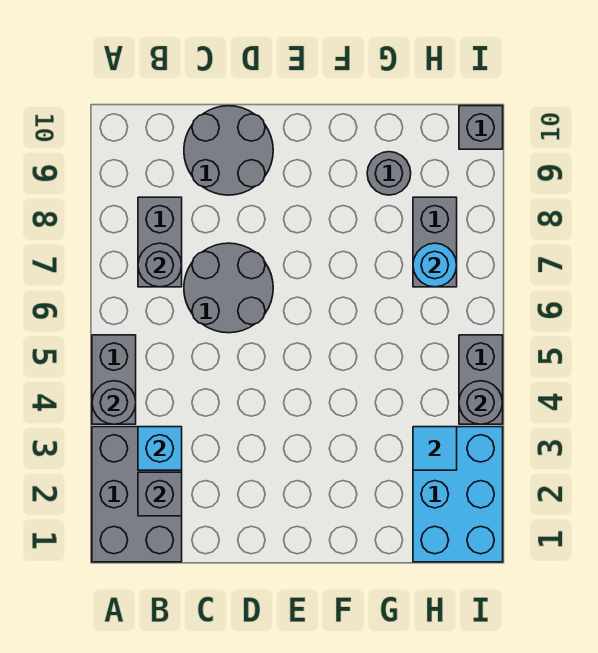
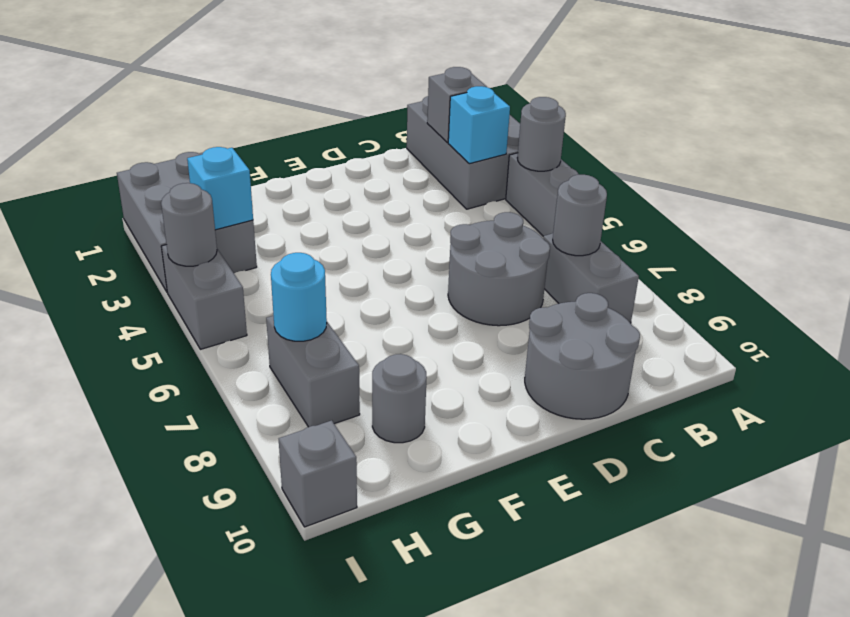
cyan 2x3 brick [413,427,503,562] -> grey 2x3 brick [117,152,257,291]
cyan 1x1 tile [413,427,457,470] -> cyan 1x1 brick [187,147,253,230]

